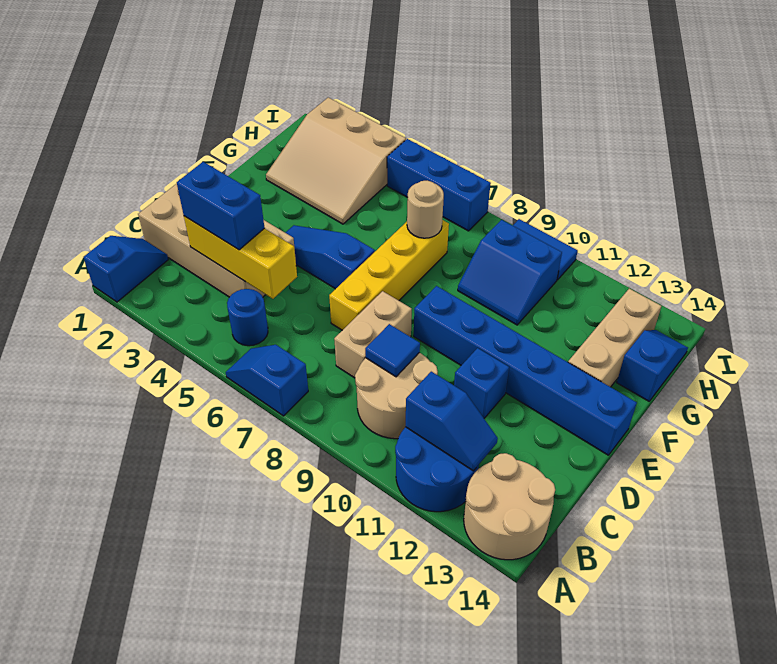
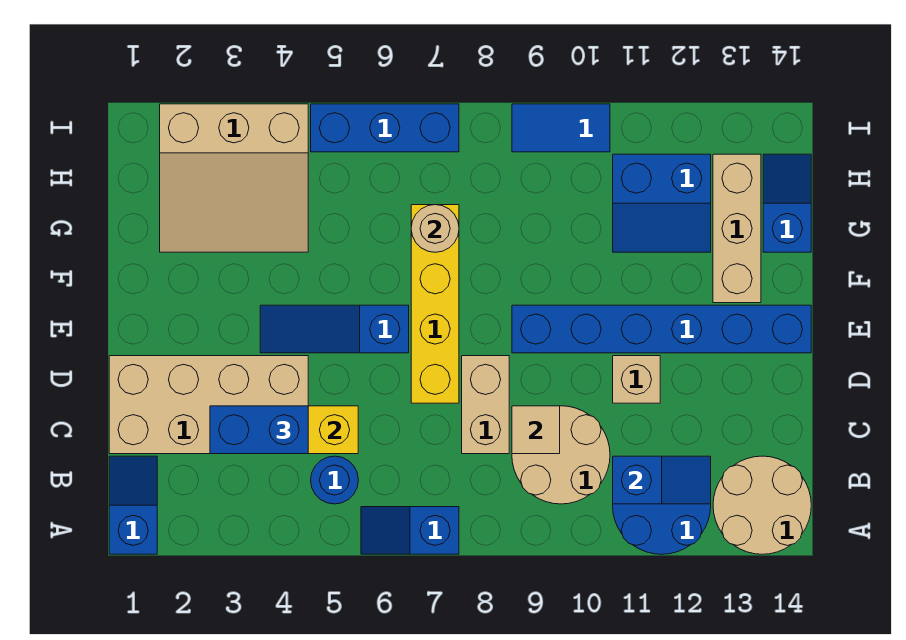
blue 1x1 tile [365,324,420,377] -> tan 1x1 tile [512,406,560,454]
blue 1x1 brick [454,348,509,418] -> tan 1x1 brick [613,356,660,403]
blue 2x2 slope [458,220,562,325] -> blue 2x2 slope moved to [613,154,711,252]

